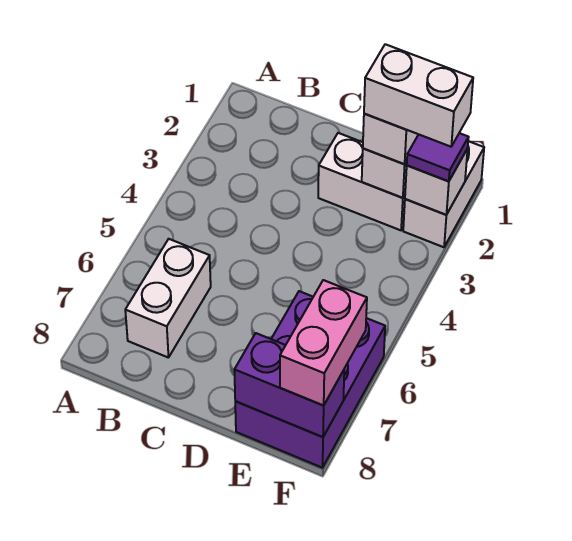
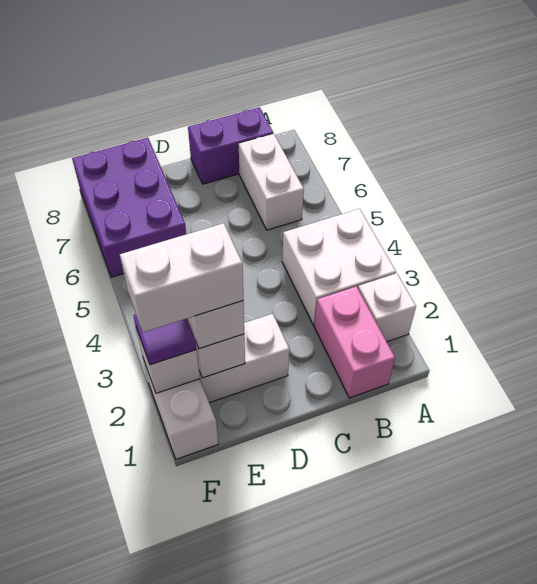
none -> white 1x1 brick [358,273,416,342]
none -> white 2x2 brick [282,209,396,326]
purple 1x2 brick [234,333,344,437] -> purple 1x2 brick moved to [188,107,273,184]
pink 1x2 brick [280,280,367,406] -> pink 1x2 brick moved to [314,286,395,398]

